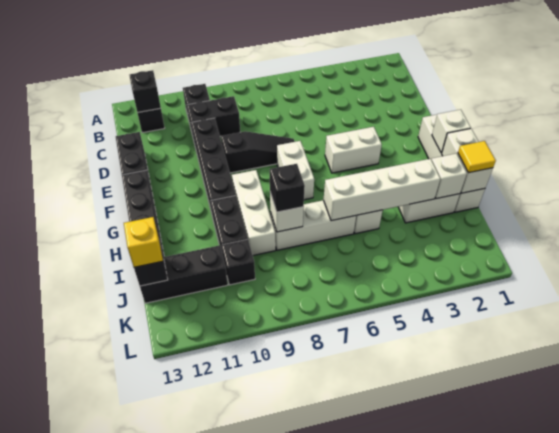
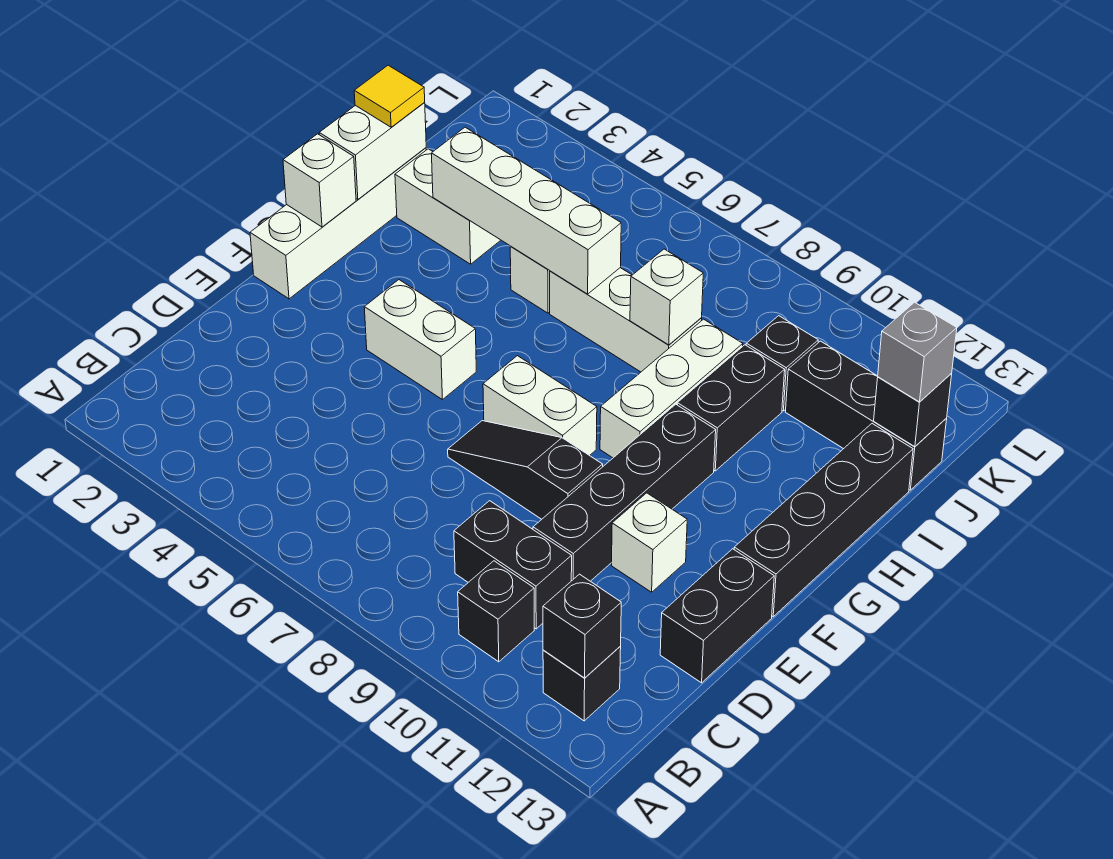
white 1x2 brick [277,141,314,200] -> white 1x2 brick turned to [483,356,597,456]
white 1x1 brick [432,153,467,199] -> white 1x1 brick moved to [611,493,687,592]
black 1x1 brick [270,164,305,212] -> none
yellow 1x1 brick [124,217,163,267] -> grey 1x1 brick [878,302,957,402]

